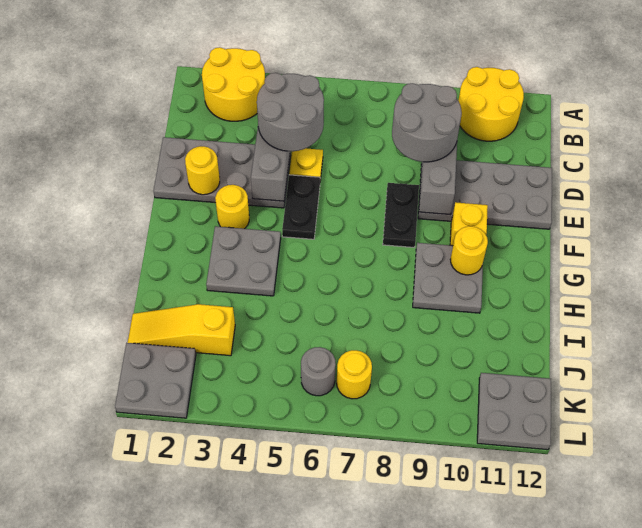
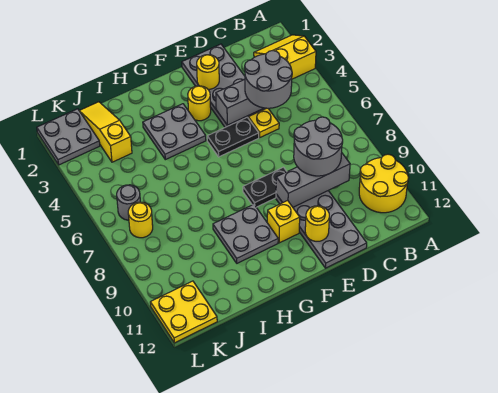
yellow 2x2 round brick [202,47,265,121] -> yellow 2x2 slope [254,35,316,79]
yellow 1x1 round brick [450,226,488,275] -> yellow 1x1 round brick moved to [305,206,329,241]
grey 2x2 plate [477,373,551,450] -> yellow 2x2 plate [150,281,217,343]

